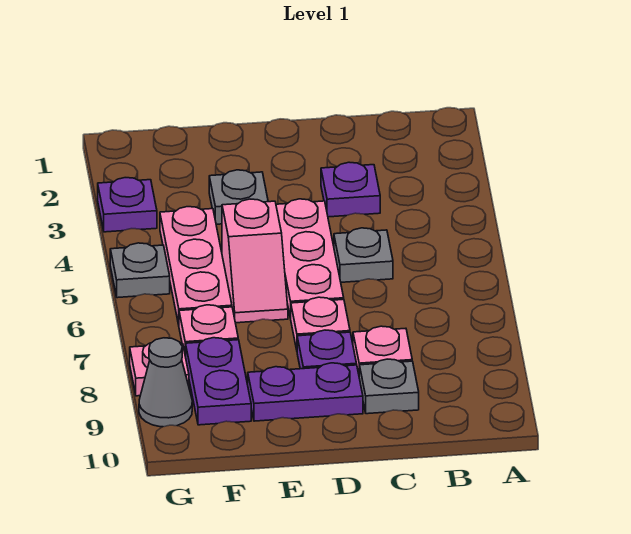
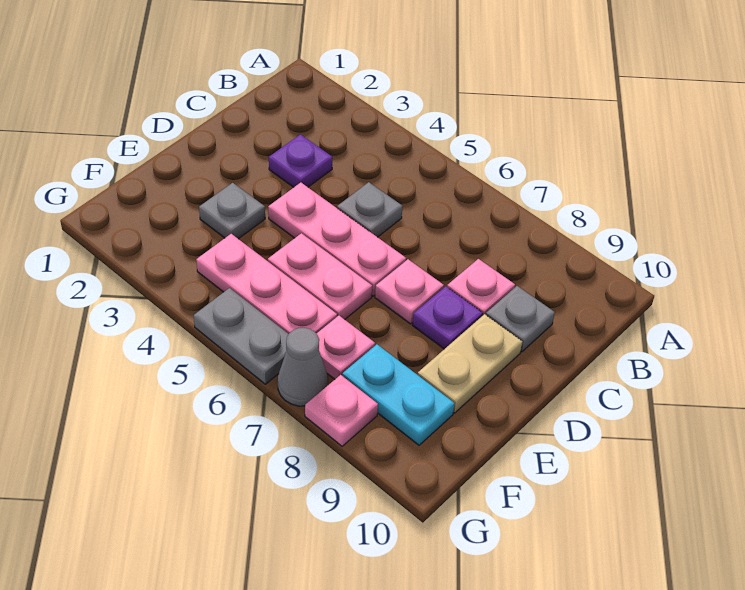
purple 1x2 plate [248,363,363,421] -> tan 1x2 plate [418,314,522,413]
pink 1x2 slope [222,199,288,323] -> pink 1x2 plate [268,233,372,320]
purple 1x2 plate [186,338,251,425] -> cyan 1x2 plate [342,344,454,445]
purple 1x1 plate [98,178,157,232] -> none
grey 1x1 plate [110,243,170,298] -> grey 1x2 plate [194,288,288,384]
grey 1x1 cone [139,338,192,427] -> grey 1x1 cone moved to [278,328,328,406]

